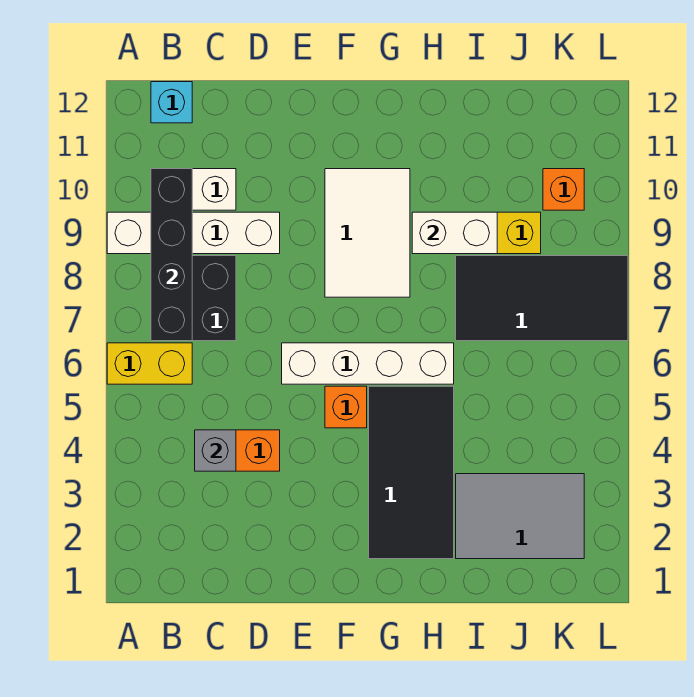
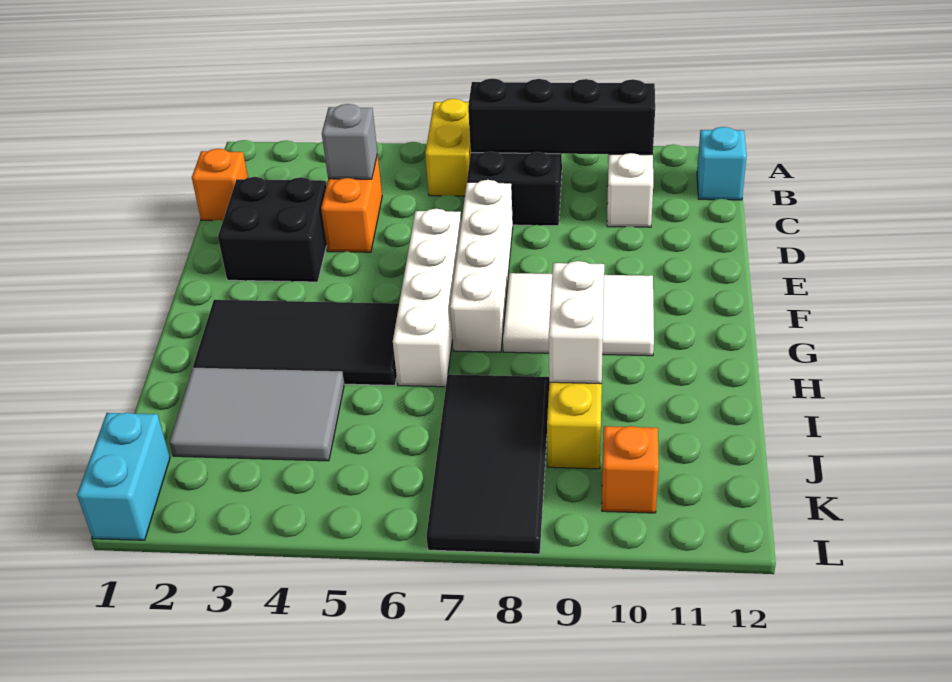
white 1x4 brick [107,212,280,254] -> white 1x4 brick moved to [450,180,513,352]
none -> black 2x2 brick [218,177,326,282]
orange 1x1 brick [325,386,367,428] -> orange 1x1 brick moved to [192,149,248,221]
grey 2x3 tile [456,474,584,559] -> grey 2x3 tile turned to [169,368,344,461]
none -> cyan 1x2 brick [77,412,170,540]

